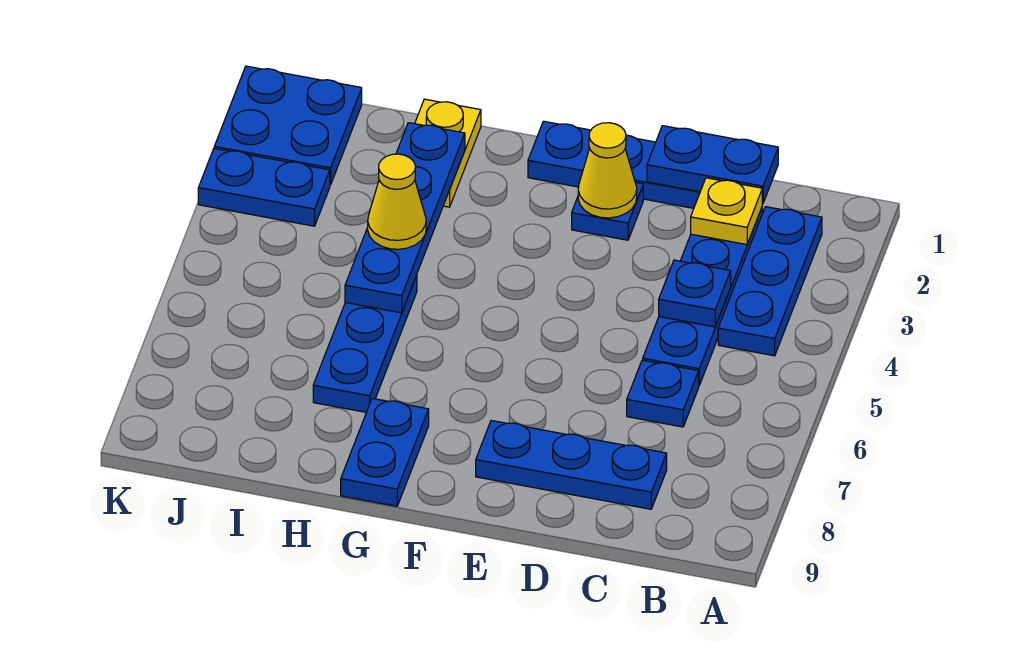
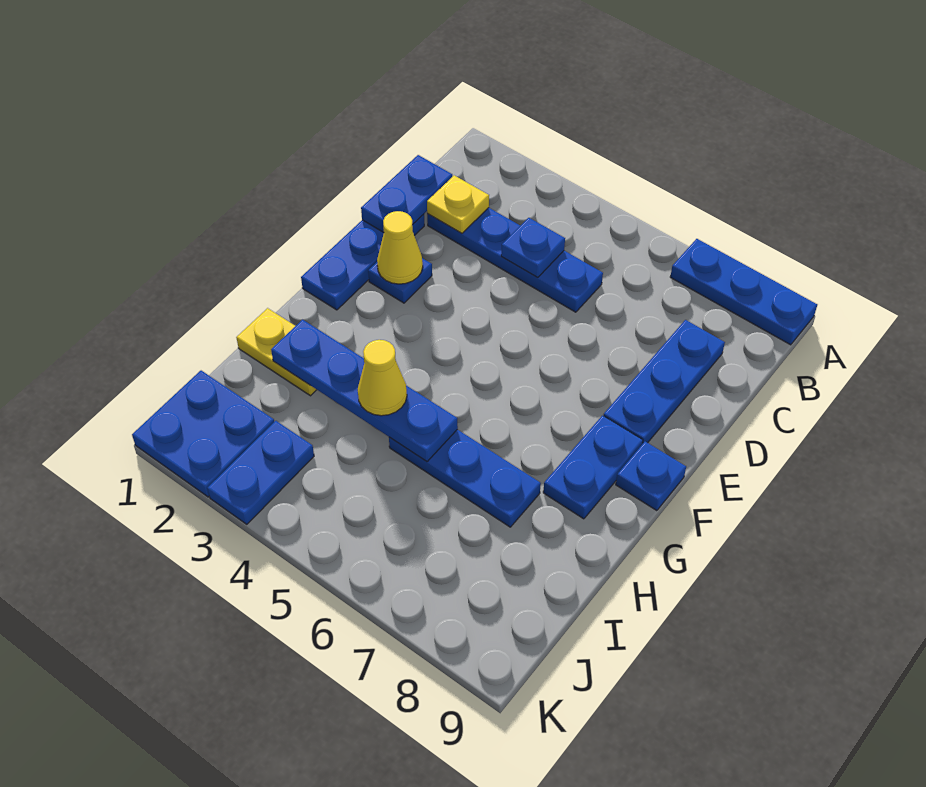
blue 1x3 plate [718,207,822,356] -> blue 1x3 plate moved to [670,239,817,345]
blue 1x1 plate [627,360,699,427] -> blue 1x1 plate moved to [616,442,686,511]
blue 1x2 plate [341,398,429,506] -> blue 1x2 plate turned to [543,416,643,519]

